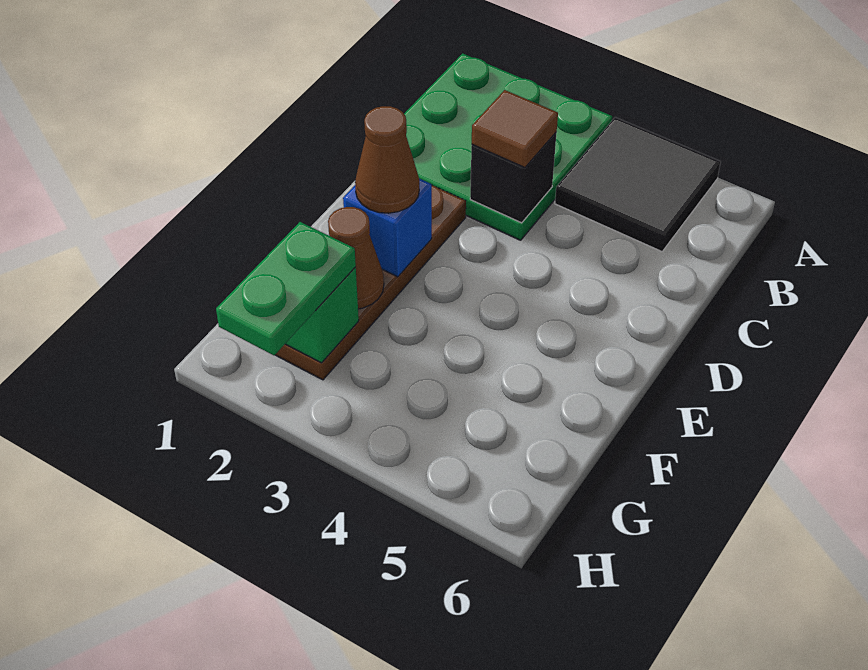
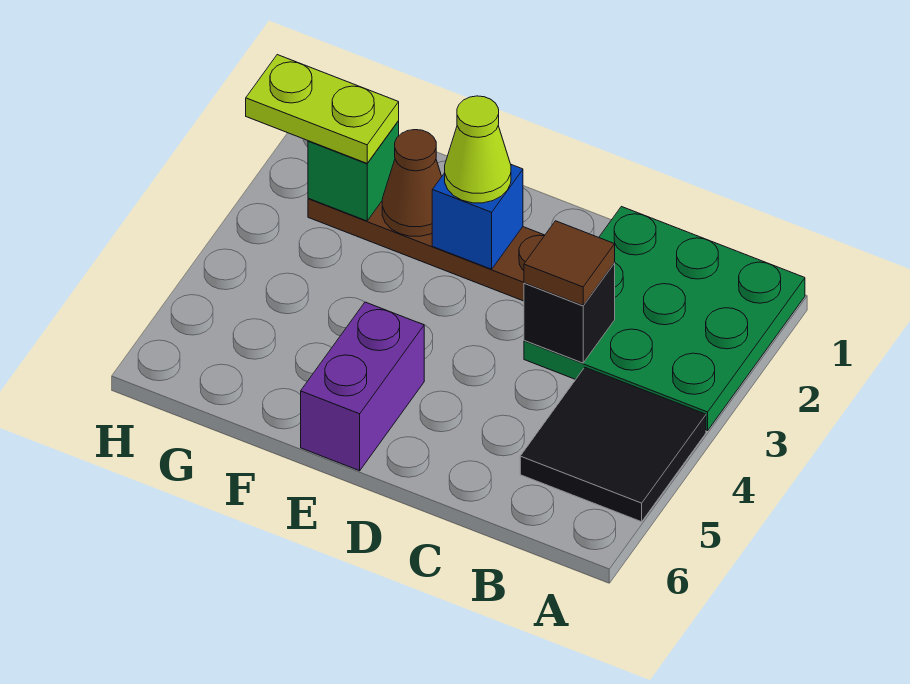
brown 1x1 cone [355,106,419,213] -> lime 1x1 cone [445,96,511,203]
none -> purple 1x2 brick [301,302,424,471]
green 1x2 plate [216,222,356,355] -> lime 1x2 plate [246,55,399,163]

